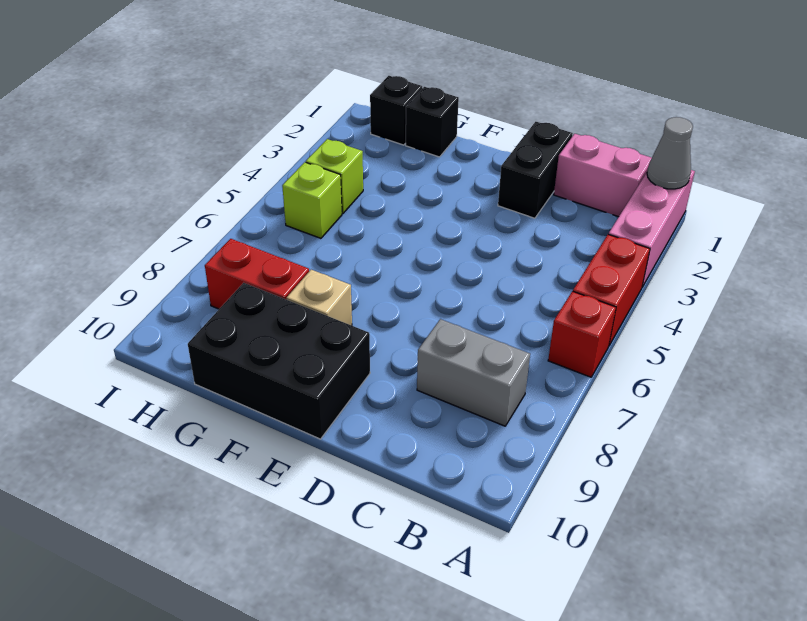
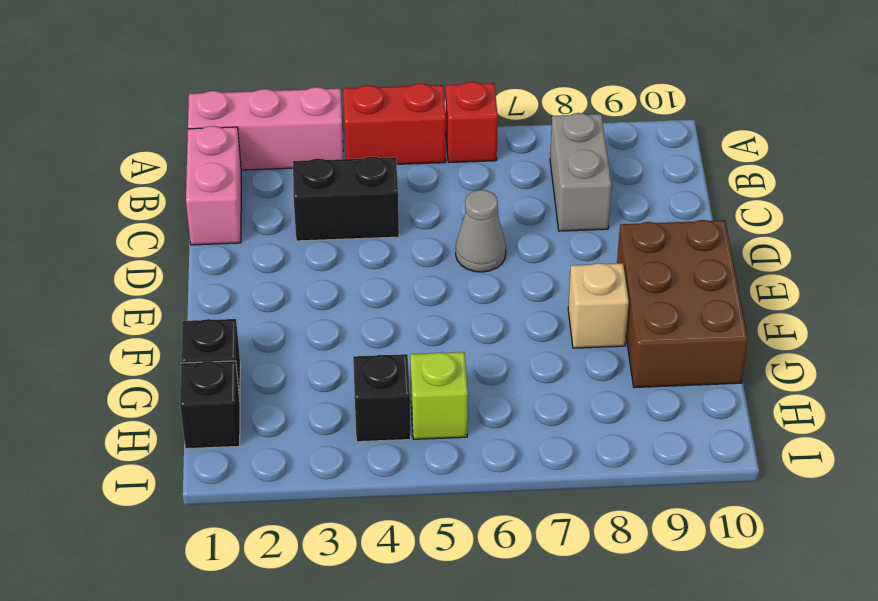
grey 1x1 cone [647,117,693,189] -> grey 1x1 cone moved to [456,190,506,272]
black 1x2 brick [498,122,573,218] -> black 1x2 brick moved to [293,157,399,241]
black 2x3 brick [188,283,370,439] -> brown 2x3 brick [617,220,748,388]
red 1x2 brick [205,239,309,309] -> none
lime 1x1 brick [306,139,363,213] -> black 1x1 brick [353,354,411,442]

